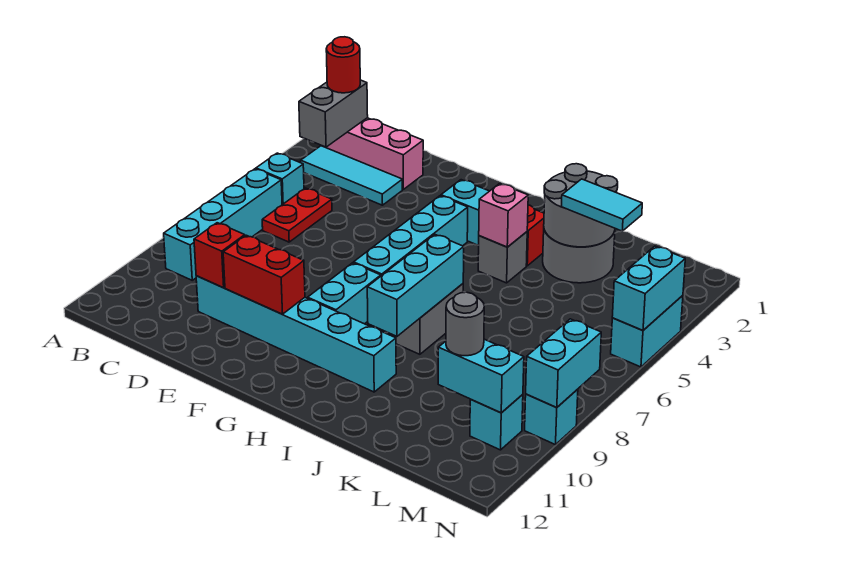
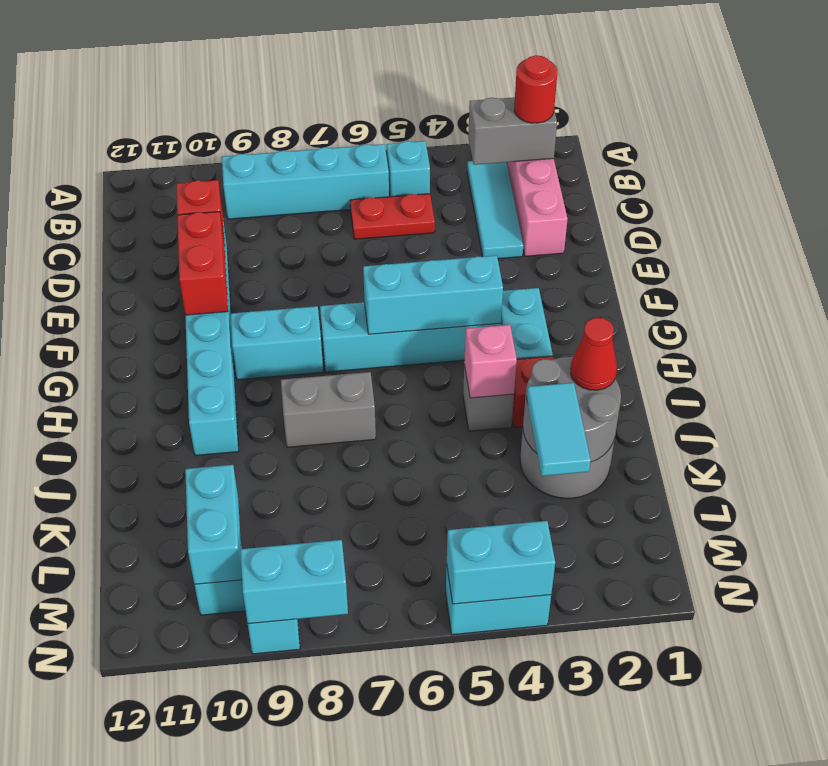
cyan 1x3 brick [367,234,464,336] -> cyan 1x3 brick moved to [363,255,503,334]
none -> red 1x1 cone [571,318,617,390]
grey 1x1 round brick [446,292,484,356] -> none

